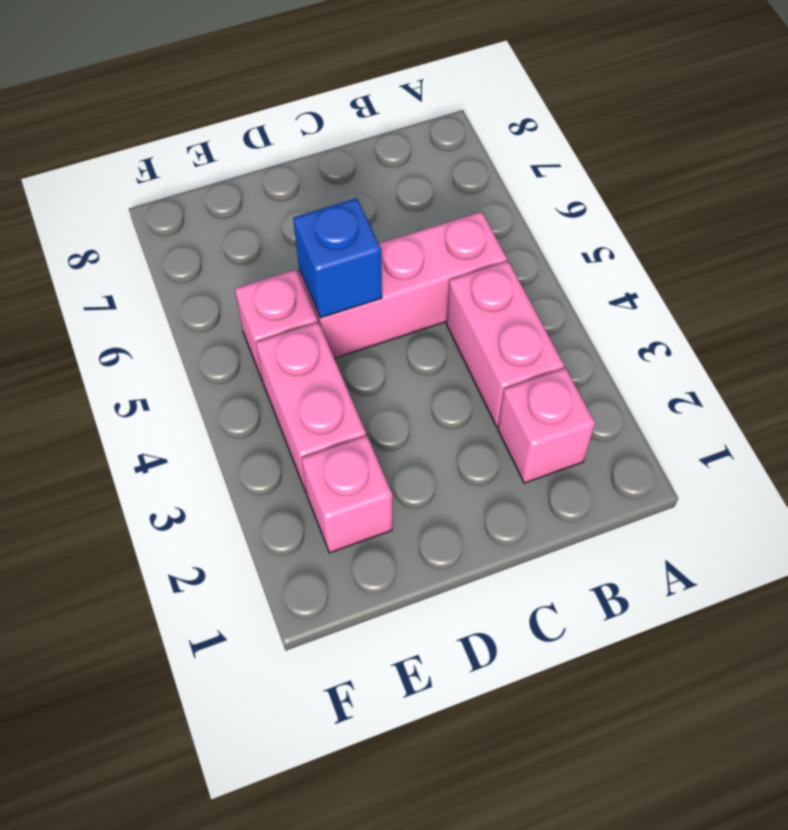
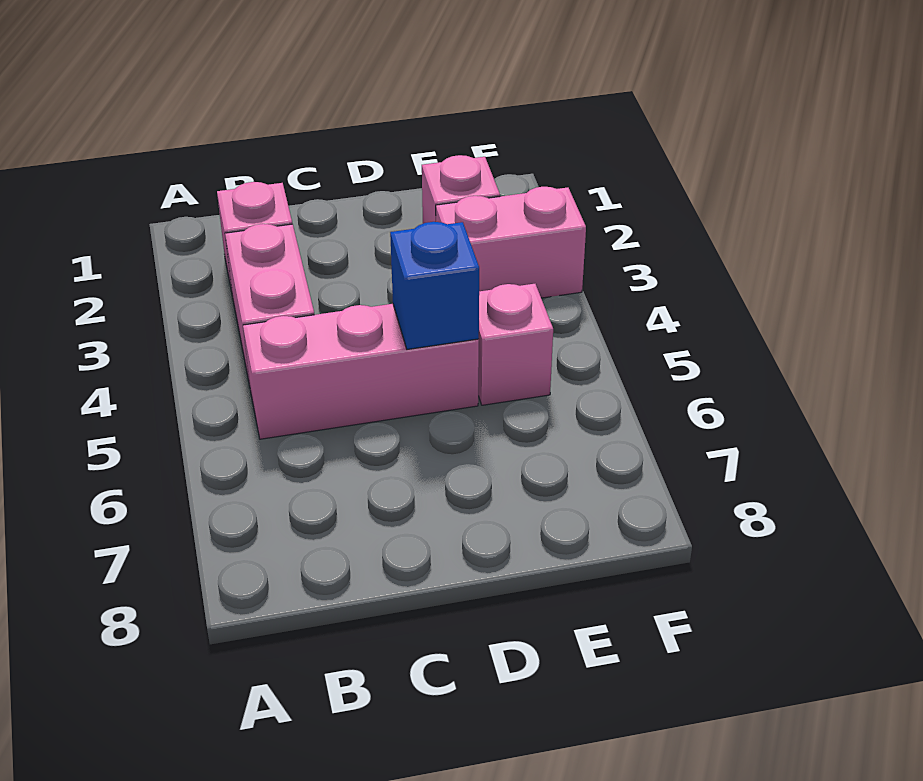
pink 1x2 brick [256,322,366,493] -> pink 1x2 brick turned to [436,187,586,298]

